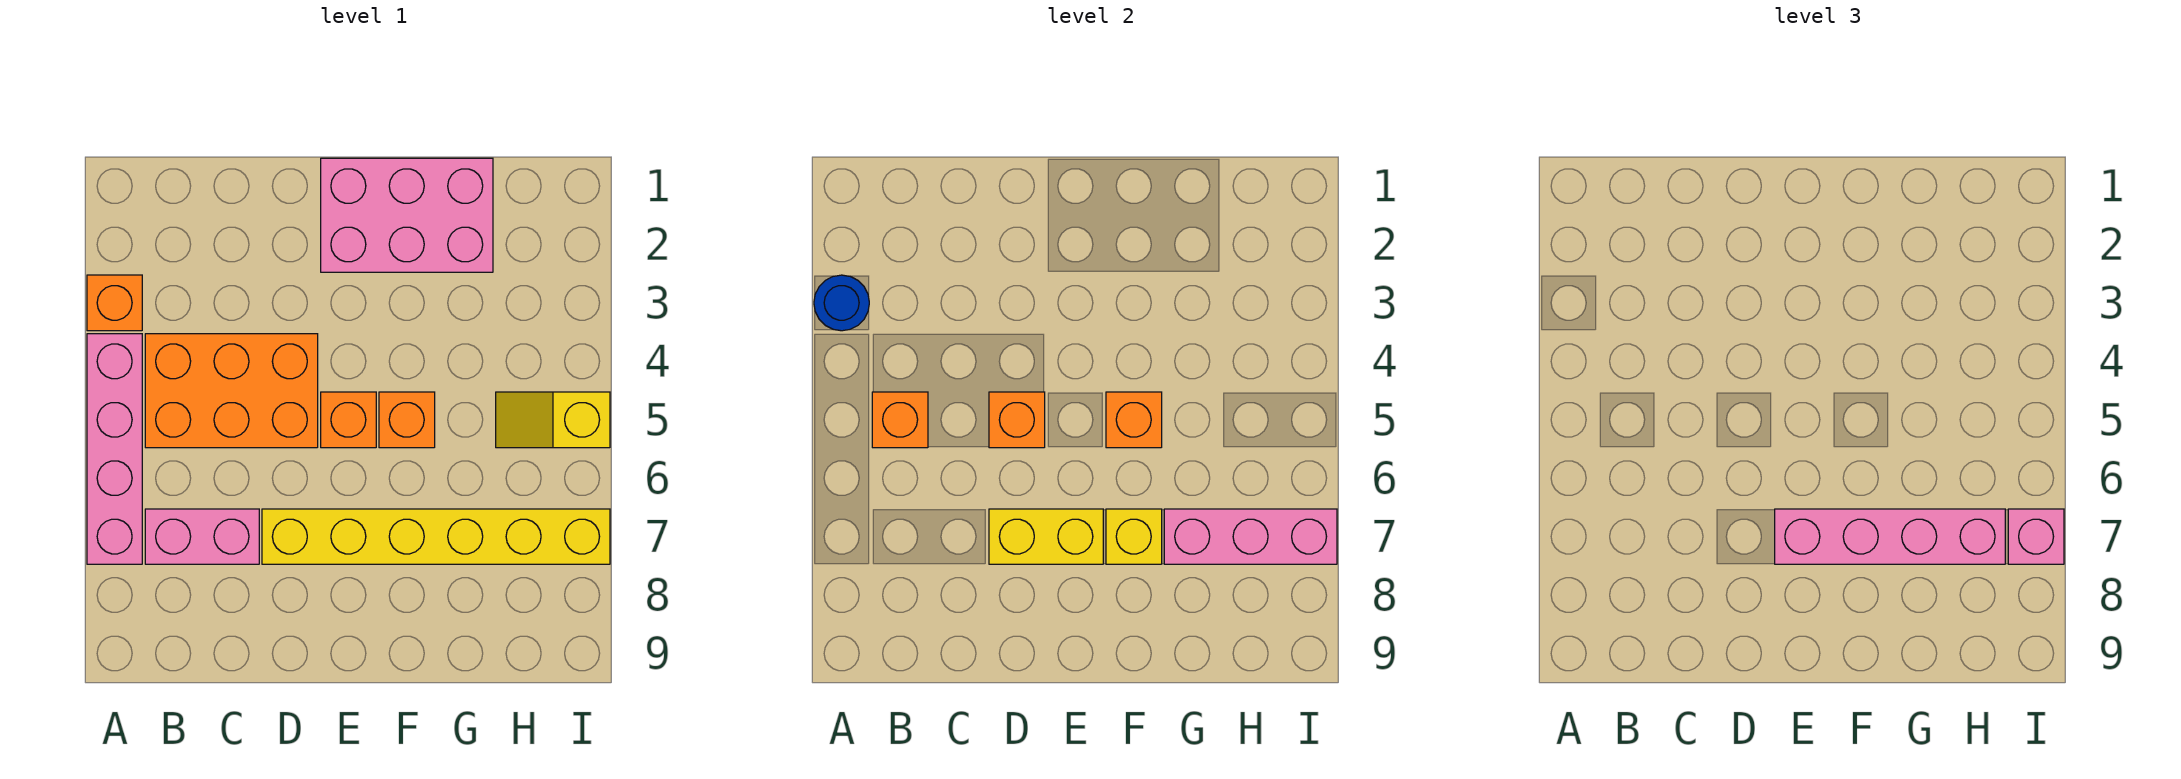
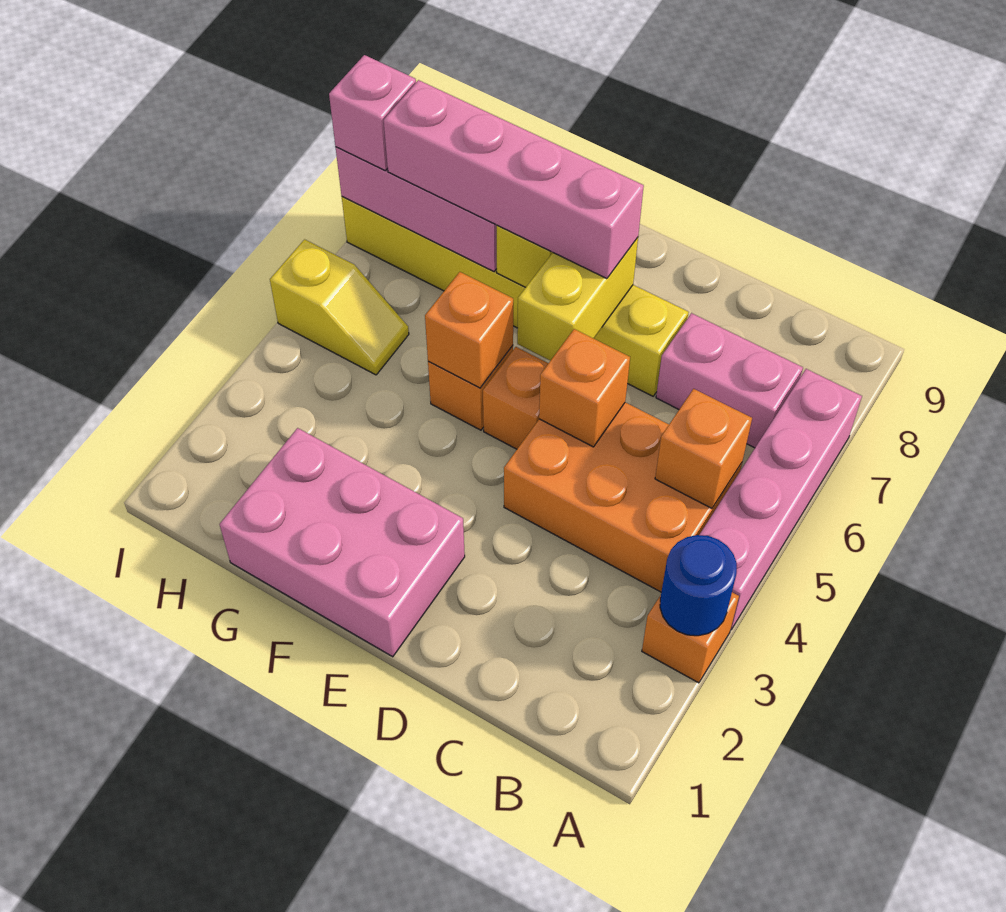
yellow 1x2 brick [989,509,1103,564] -> yellow 1x2 brick turned to [517,238,638,361]

